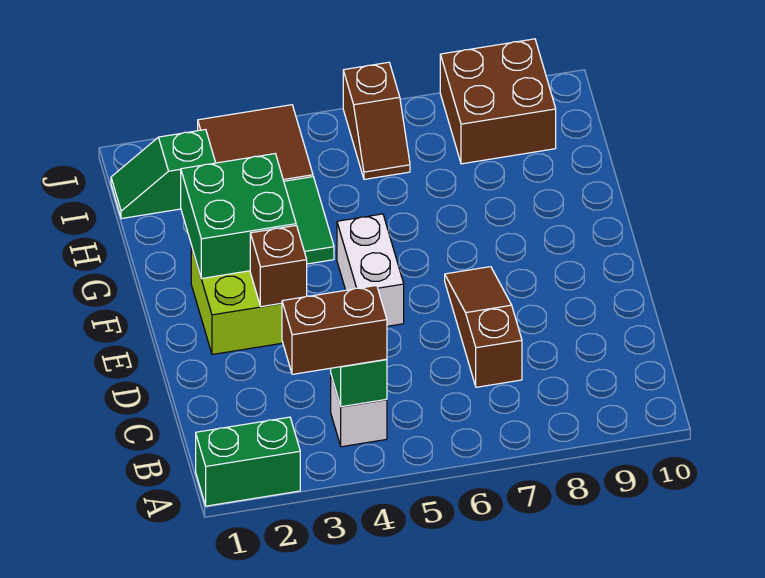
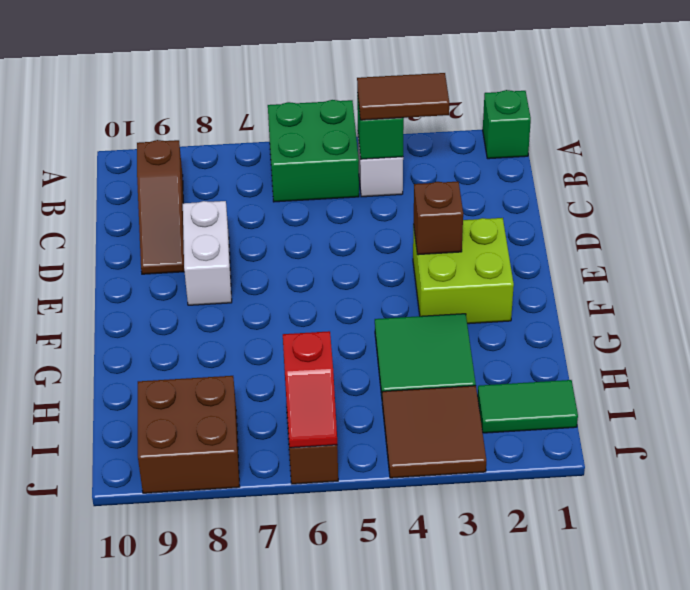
green 1x2 brick [196,417,300,506] -> green 1x1 brick [483,90,531,159]
brown 1x2 brick [282,285,387,374] -> brown 1x2 tile [357,73,449,120]
brown 1x3 slope [445,267,522,387] -> brown 1x3 slope moved to [137,140,184,274]
white 1x2 brick [337,214,404,326] -> white 1x2 brick moved to [183,201,232,305]
green 2x2 brick [181,154,296,279] -> green 2x2 brick moved to [268,100,359,202]
green 1x2 slope [111,130,216,219] -> green 1x2 tile [478,380,578,433]
none -> red 1x2 slope [283,331,337,448]

